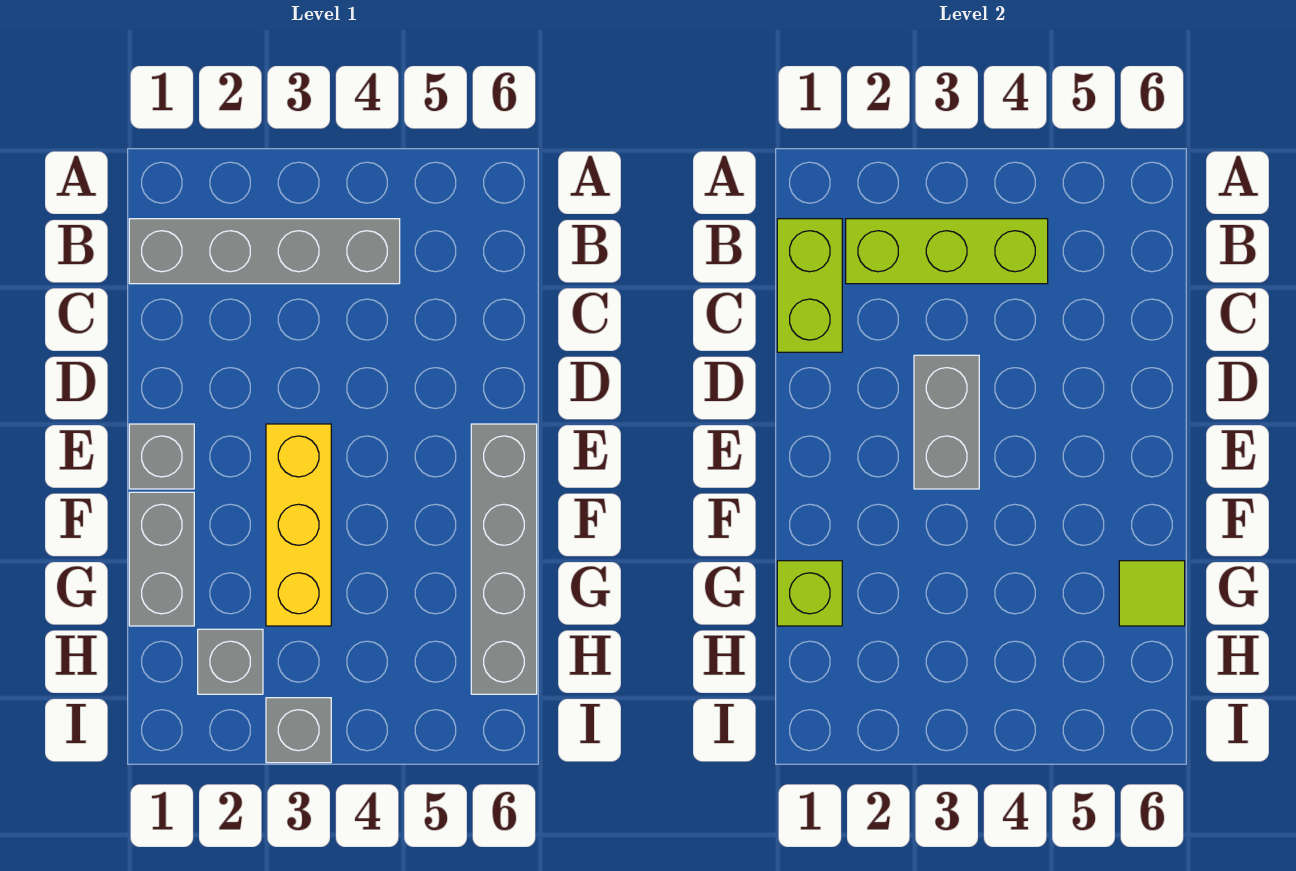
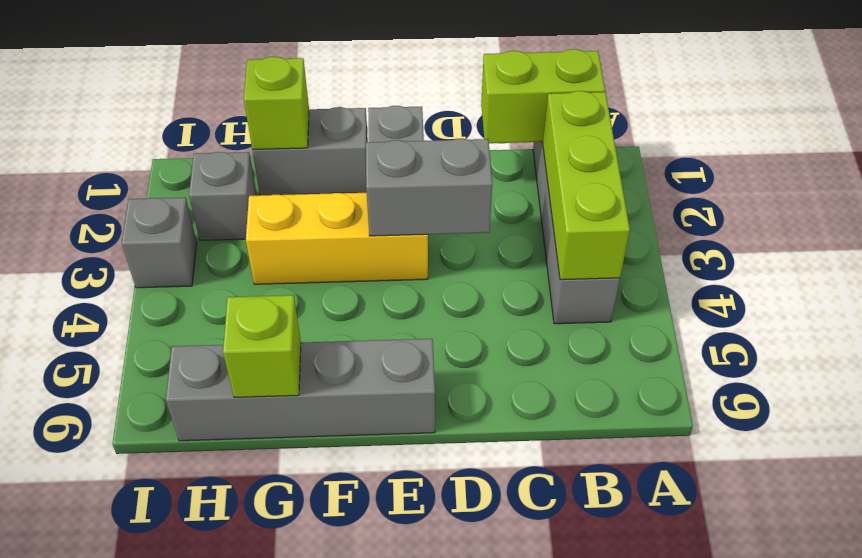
lime 1x1 tile [1119,561,1185,626] -> lime 1x1 brick [223,295,301,397]

